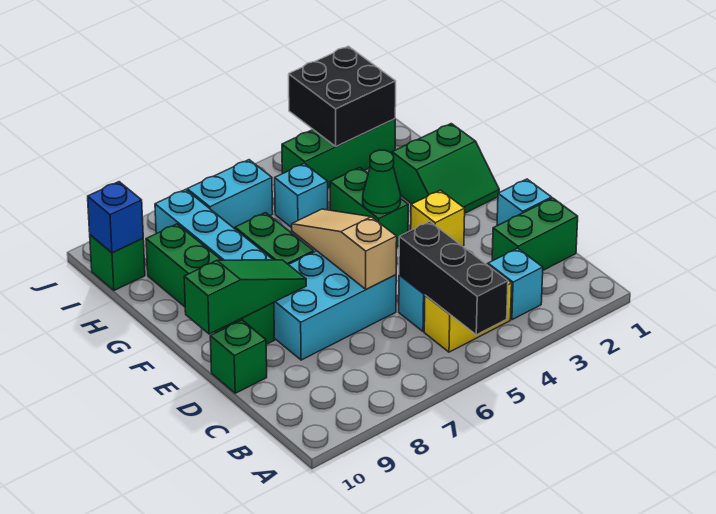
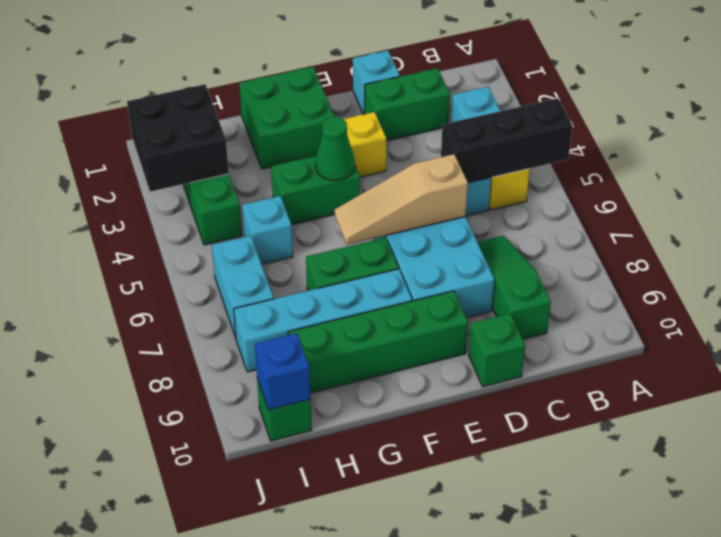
green 1x2 brick [492,198,578,270] -> green 1x2 brick turned to [364,68,450,141]
green 1x3 slope [184,260,306,334] -> green 1x3 slope moved to [478,236,551,339]
green 2x2 slope [392,124,499,213] -> green 2x2 brick [239,67,335,169]

